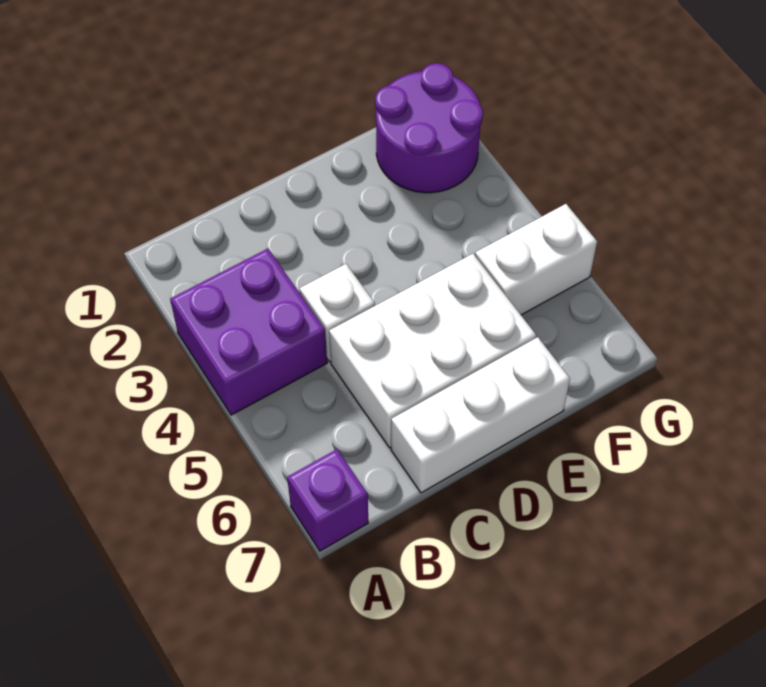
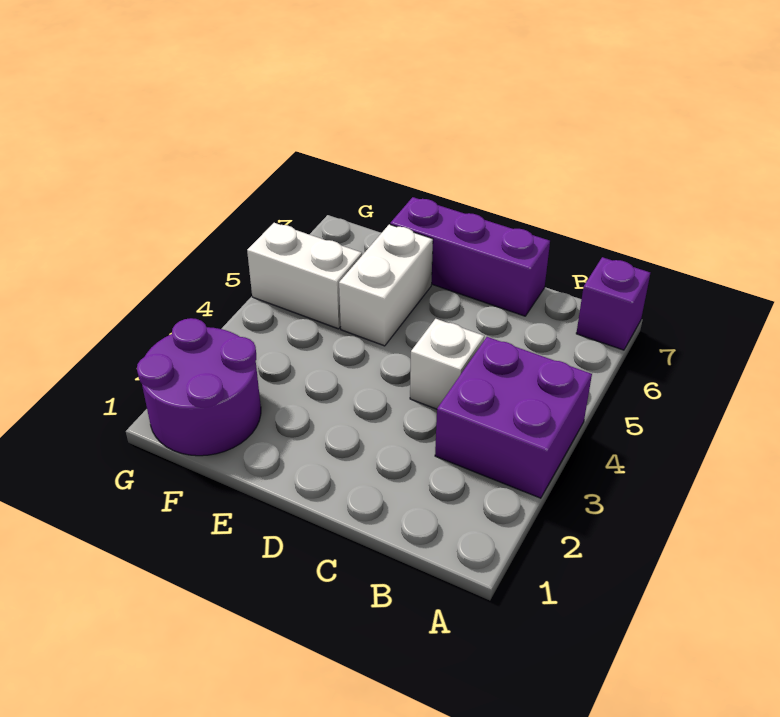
white 2x3 brick [329,254,536,448] -> white 1x2 brick [339,224,433,346]
white 1x3 brick [391,337,570,493] -> purple 1x3 brick [390,197,550,316]

